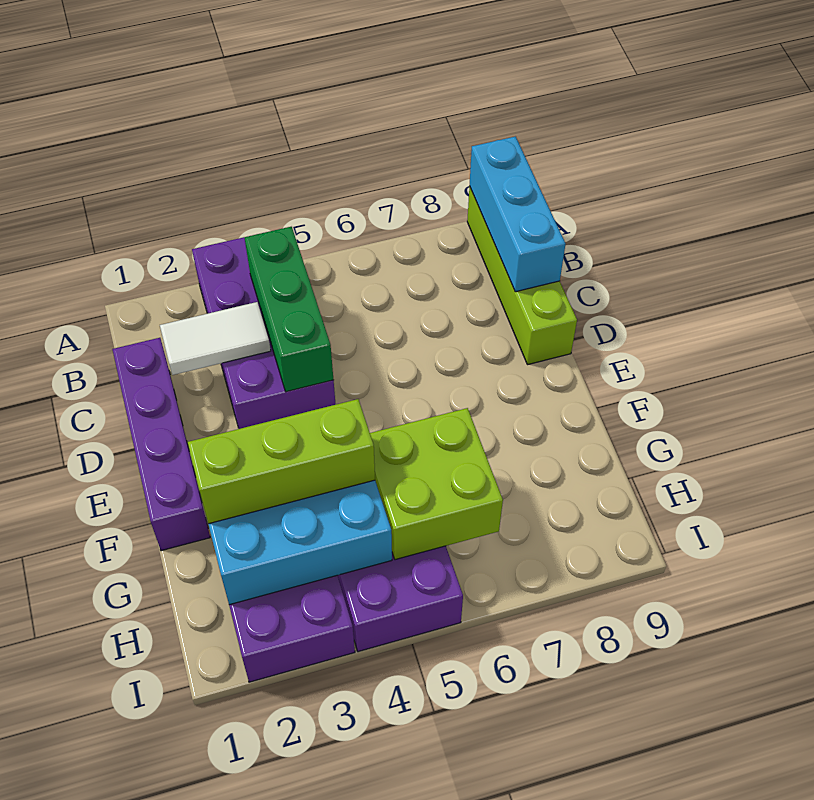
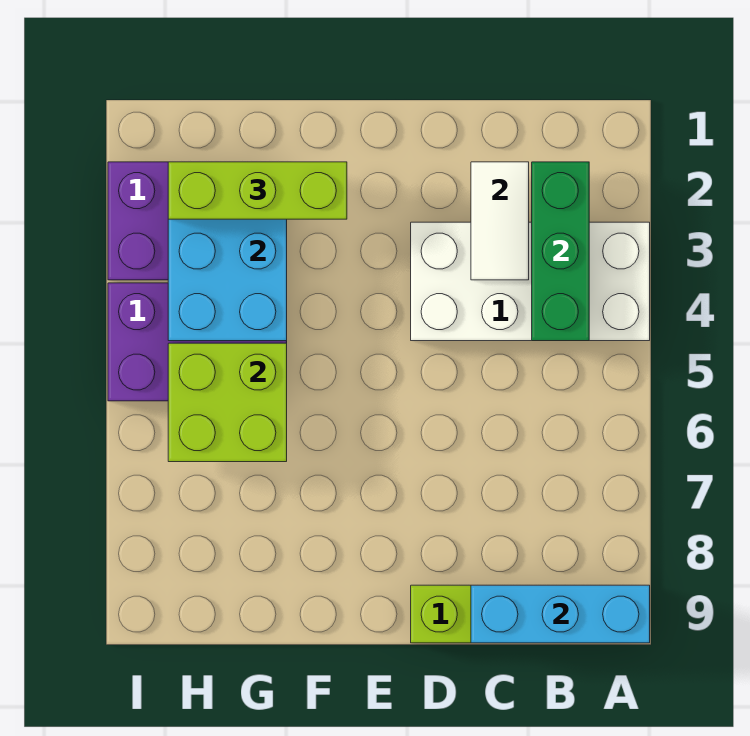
purple 2x4 brick [192,237,336,429] -> white 2x4 brick [411,222,650,341]
green 1x3 brick [244,227,333,392] -> green 1x3 brick turned to [532,162,589,341]
purple 1x4 brick [112,338,210,551] -> none
lime 1x3 brick [187,399,375,524] -> lime 1x3 brick turned to [168,162,347,219]

